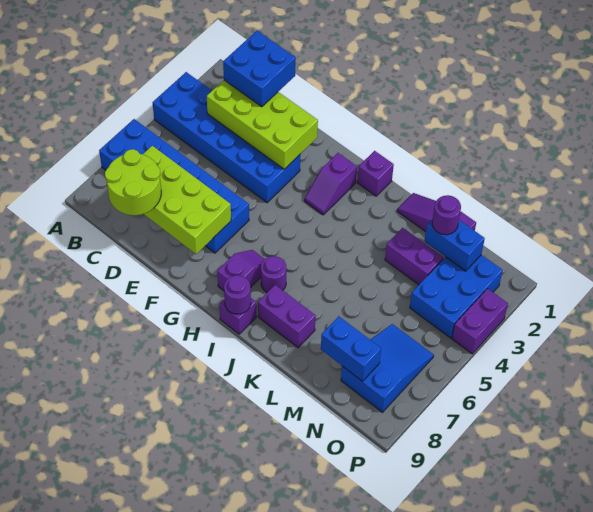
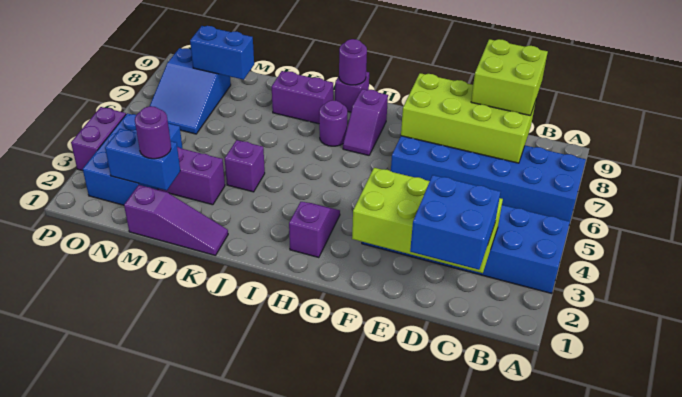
lime 2x2 round brick [105,149,161,215] -> lime 2x2 brick [471,39,548,116]
purple 1x1 brick [357,151,394,196] -> purple 1x1 brick moved to [225,140,265,192]

